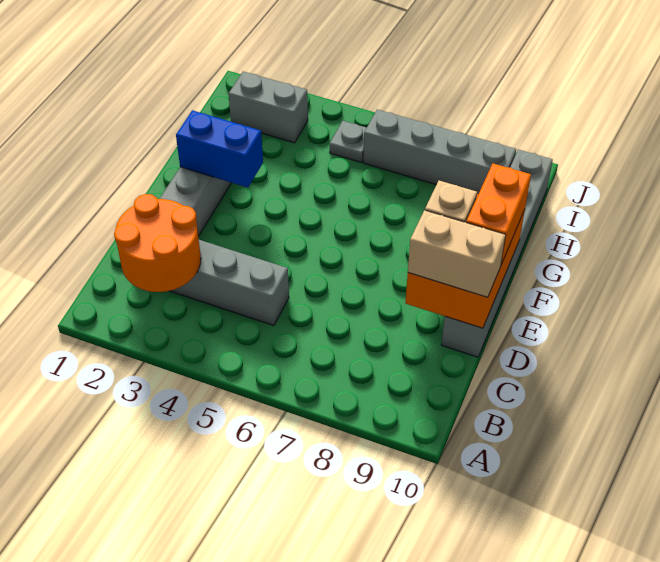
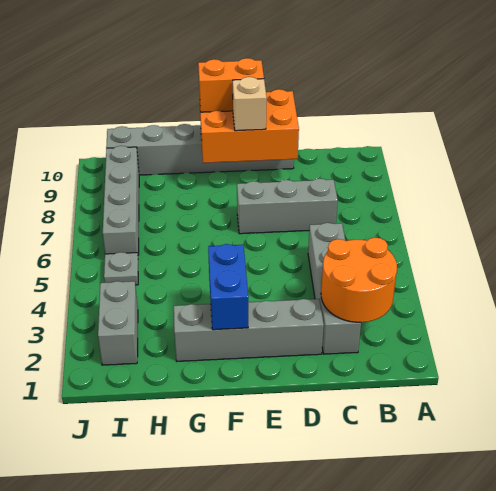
none -> grey 1x3 brick [237,179,338,234]
tan 1x2 brick [408,210,506,297] -> none

